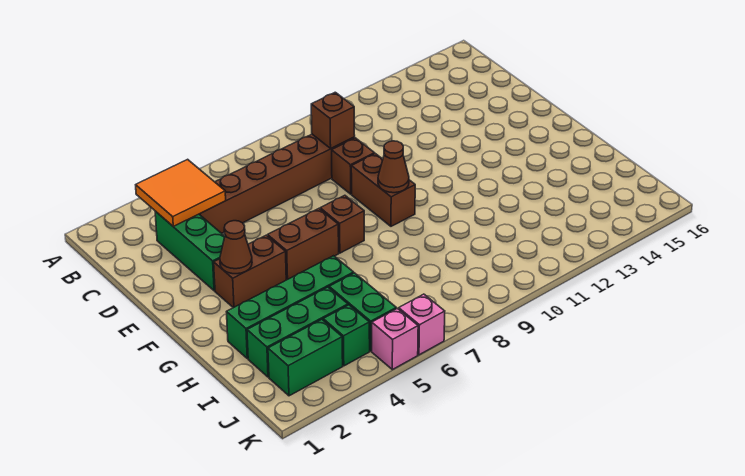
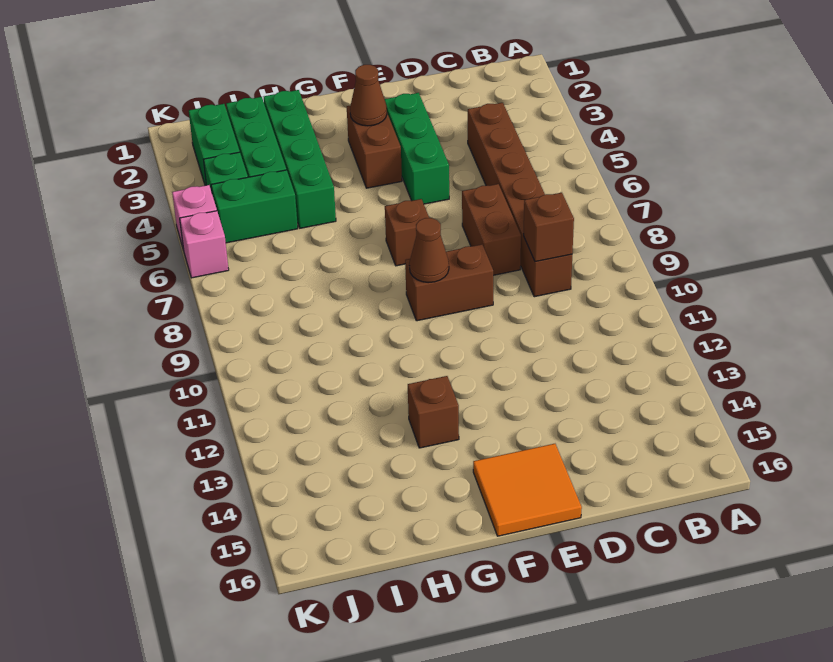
orange 2x2 tile [136,159,226,226] -> orange 2x2 tile moved to [473,444,582,536]
green 1x3 brick [155,211,225,291] -> green 1x3 brick turned to [385,93,449,204]
brown 1x1 brick [332,138,375,194] -> brown 1x1 brick moved to [408,376,459,448]
brown 1x2 brick [268,209,339,280] -> brown 1x2 brick moved to [462,184,521,275]

